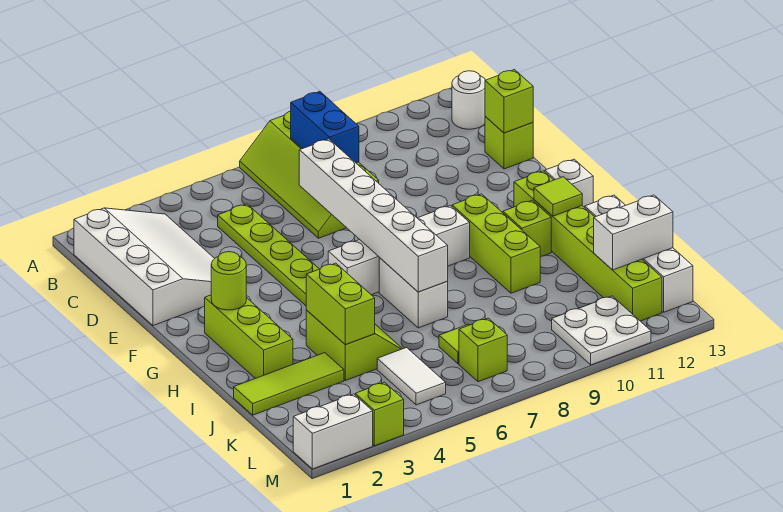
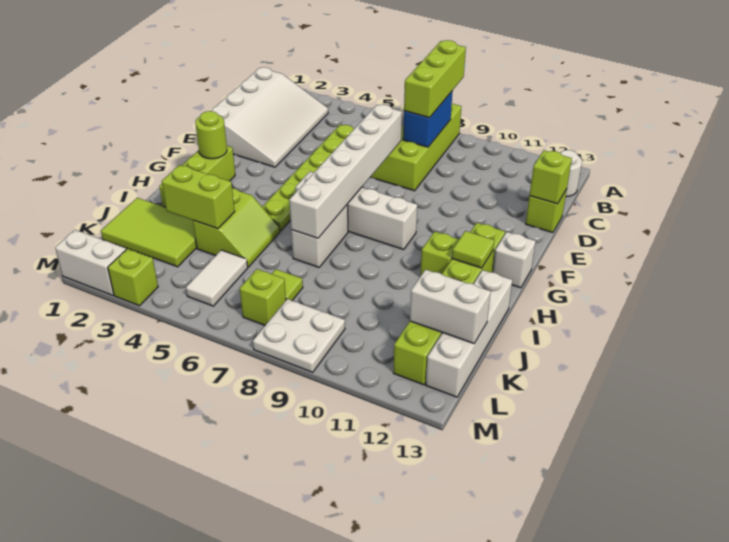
lime 1x3 brick [452,194,540,293] -> lime 1x3 brick moved to [404,40,466,118]
lime 1x2 brick [306,263,375,345] -> lime 1x2 brick turned to [162,165,235,229]
lime 1x3 tile [234,353,344,415] -> lime 2x3 tile [101,198,197,267]
white 2x2 plate [552,296,651,365] -> white 2x2 plate moved to [253,299,345,372]

